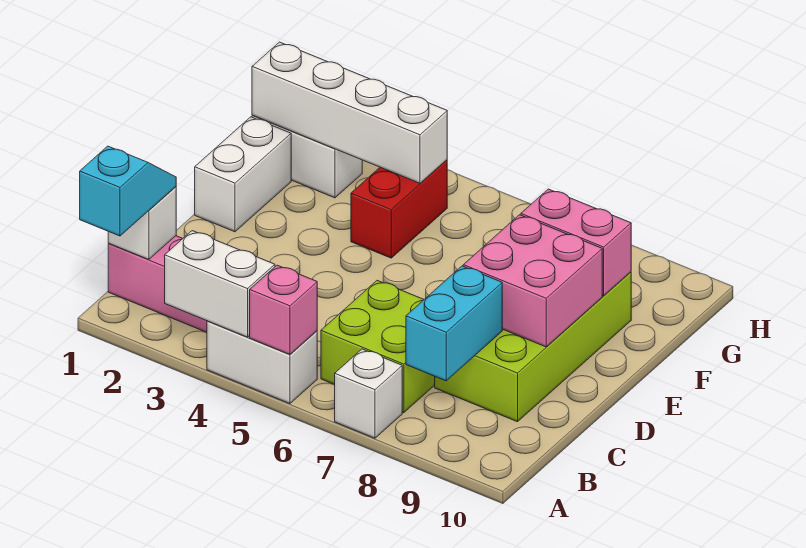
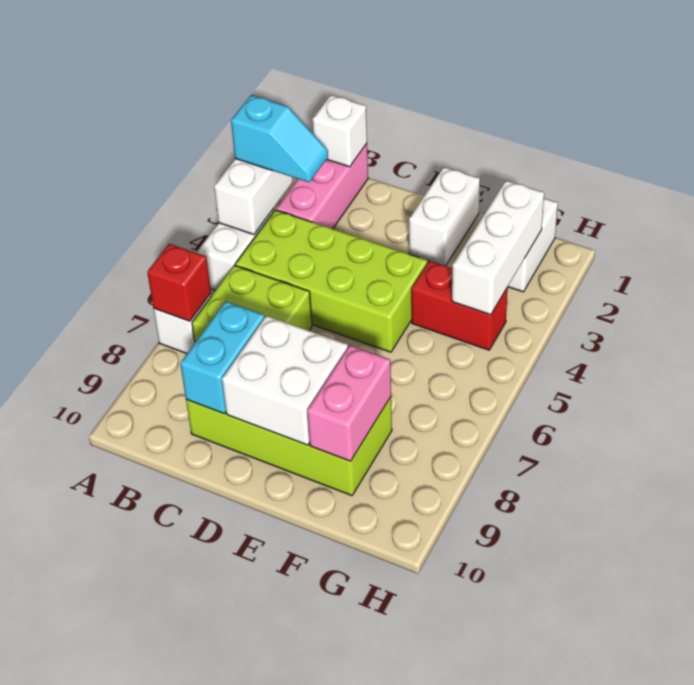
cyan 1x2 slope [80,146,176,236] -> cyan 1x2 slope moved to [231,95,328,182]
pink 1x1 brick [250,265,317,354] -> none
none -> red 1x1 brick [147,244,211,321]
none -> lime 2x4 brick [235,210,427,352]
cyan 1x2 brick [406,266,502,381] -> cyan 1x2 brick turned to [180,301,265,414]
pink 2x2 brick [463,215,602,347] -> white 2x2 brick [222,316,348,445]
white 1x2 brick [195,117,291,232] -> white 1x2 brick turned to [409,167,480,266]
white 1x4 brick [252,42,447,183] -> white 1x3 brick [452,181,544,315]

